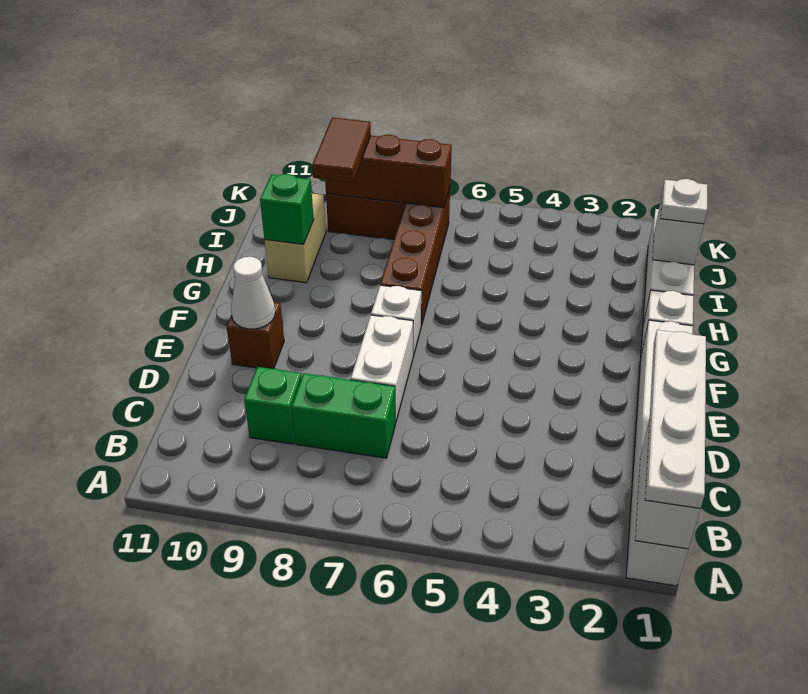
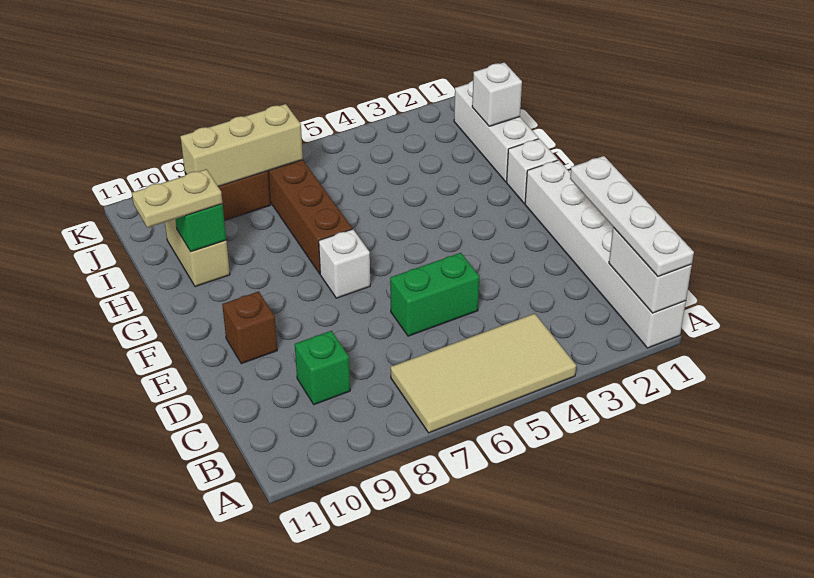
none -> tan 2x4 tile [391,314,576,433]
green 1x2 brick [292,373,396,458] -> green 1x2 brick moved to [390,253,479,336]
white 1x2 brick [351,315,413,421] -> none
white 1x1 cone [231,257,275,329] -> none
none -> tan 1x2 plate [132,169,223,228]
white 1x1 plate [661,179,707,224] -> none
brown 1x2 tile [312,117,371,182] -> none
brown 1x3 brick [325,135,452,208] -> tan 1x3 brick [180,104,303,187]

